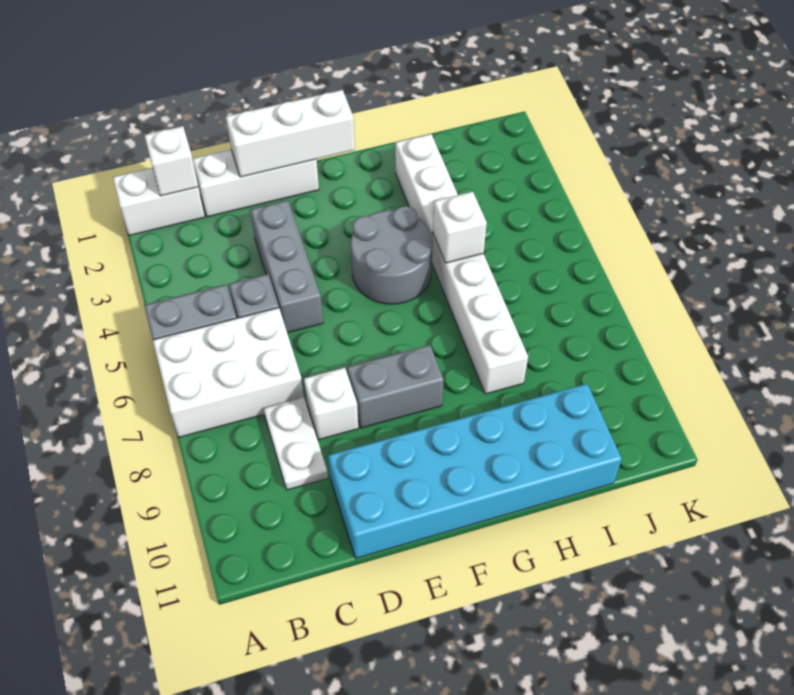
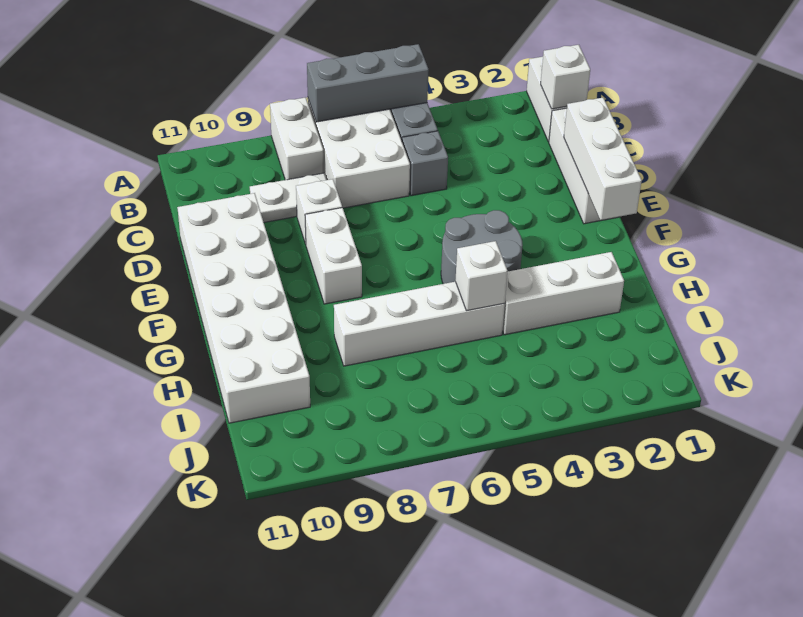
none -> white 1x2 brick [270,97,324,180]
grey 1x3 brick [250,200,323,333] -> grey 1x3 brick moved to [307,44,429,122]
cyan 2x6 brick [328,384,622,558] -> white 2x6 brick [177,193,310,423]
grey 1x2 brick [347,345,444,428] -> white 1x2 brick [305,208,362,304]

